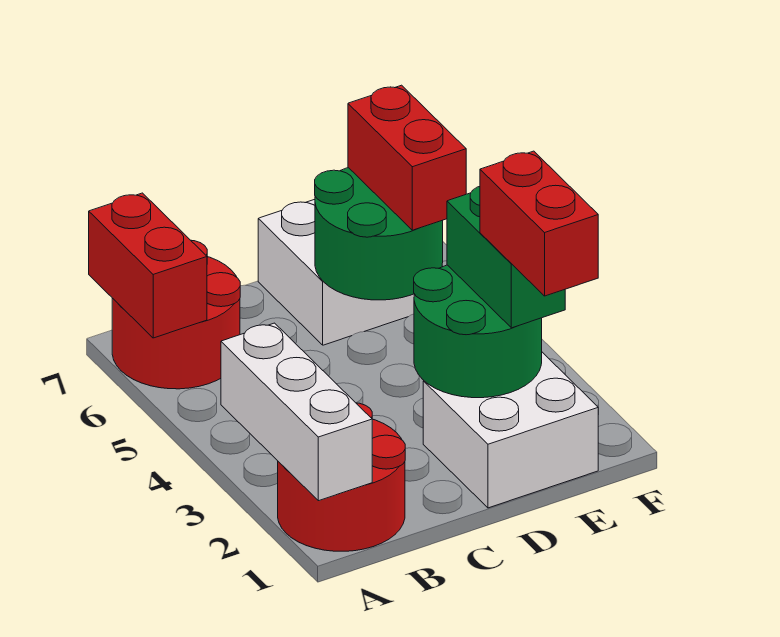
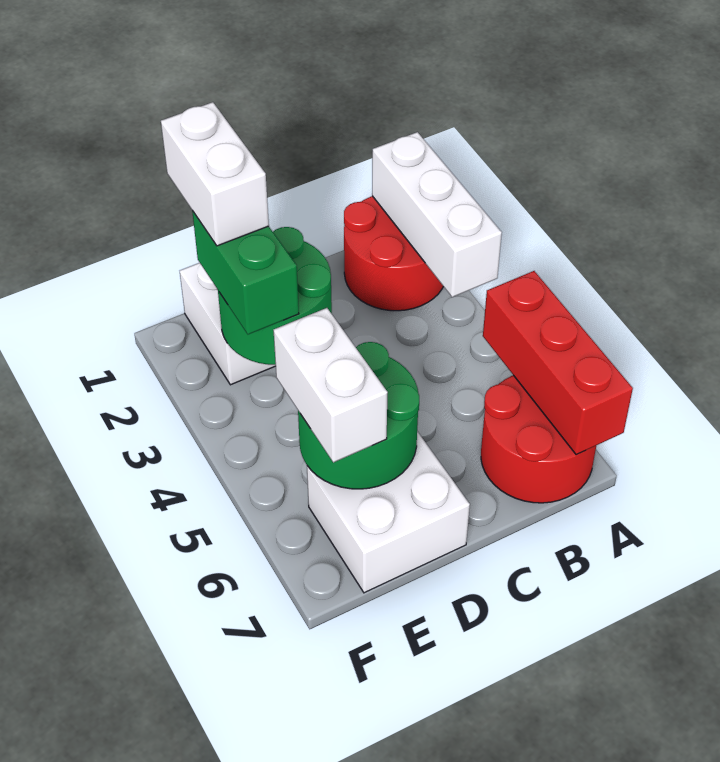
red 1x2 brick [89,193,207,338] -> red 1x3 brick [483,271,633,455]
red 1x2 brick [480,151,598,296] -> white 1x2 brick [161,102,269,246]
red 1x2 brick [348,85,466,230] -> white 1x2 brick [273,308,388,462]

